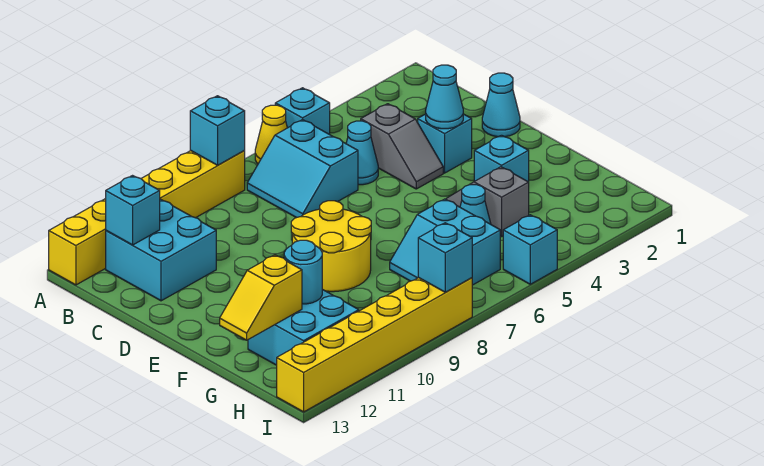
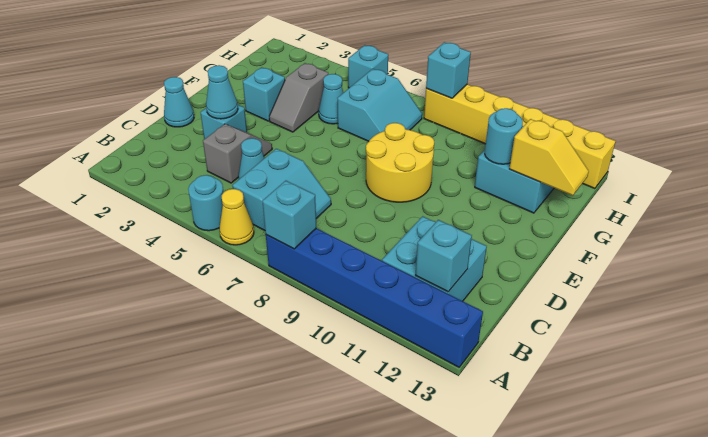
cyan 1x1 brick [275,88,330,134] -> cyan 1x1 round brick [188,175,224,231]
yellow 1x6 brick [49,151,245,285] -> blue 1x6 brick [266,228,483,367]

